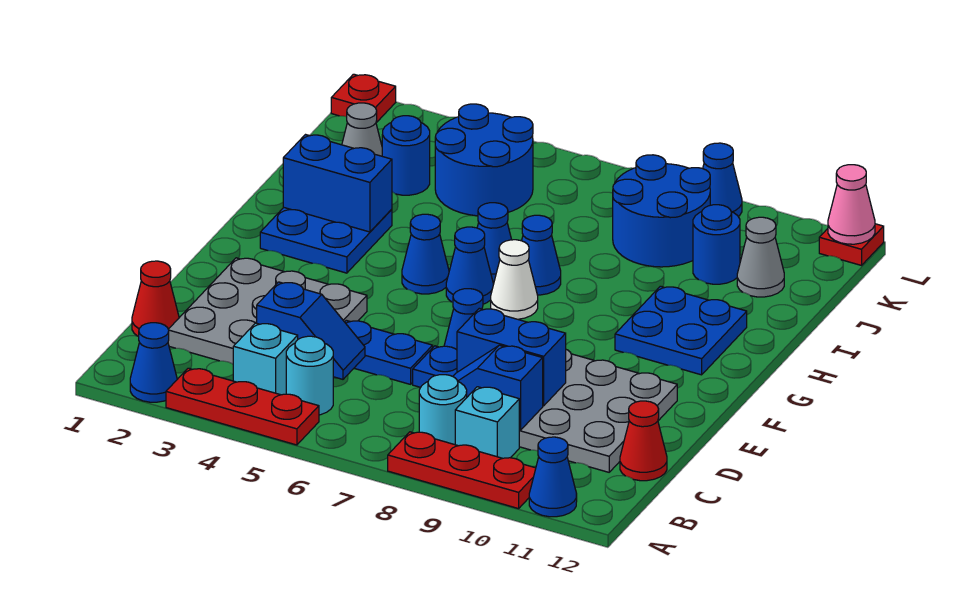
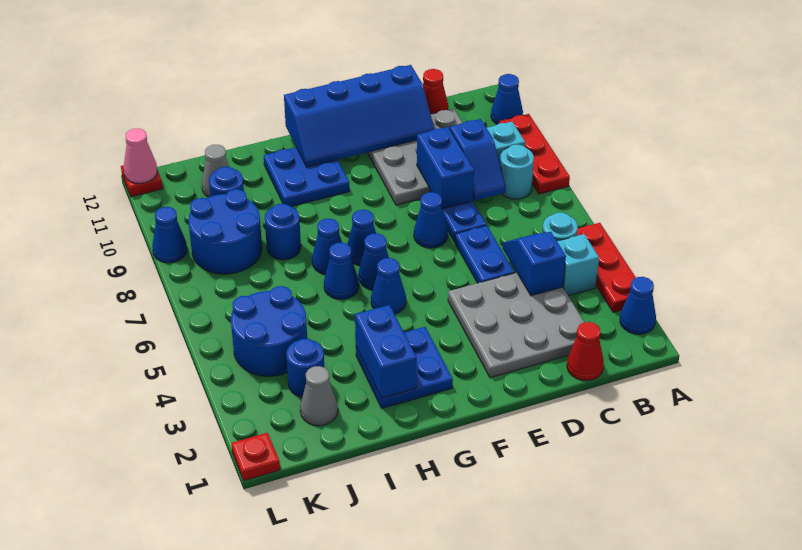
none -> blue 2x4 slope [284,65,434,167]
white 1x1 cone [491,240,538,319] -> blue 1x1 cone [348,210,376,265]
none -> blue 1x1 round brick [265,204,301,260]

